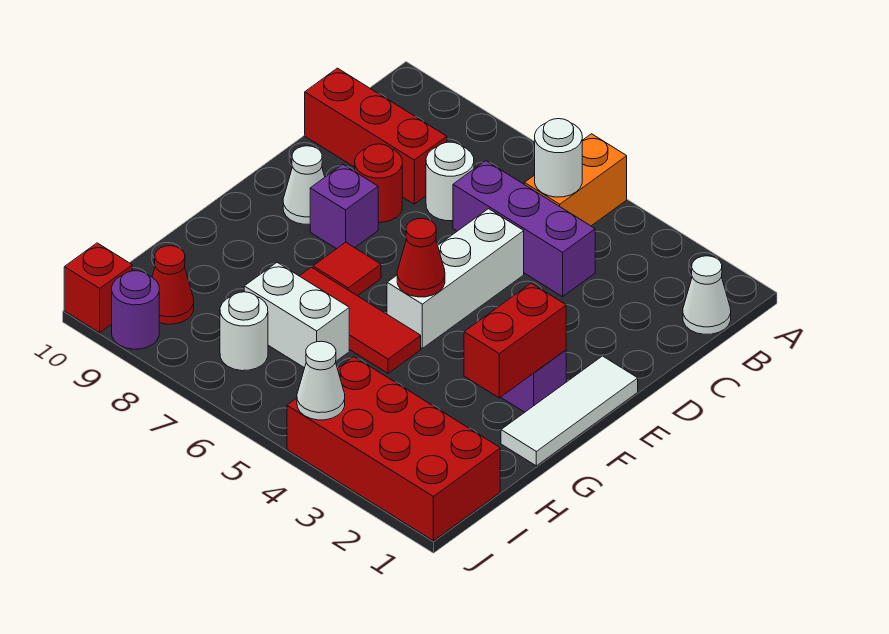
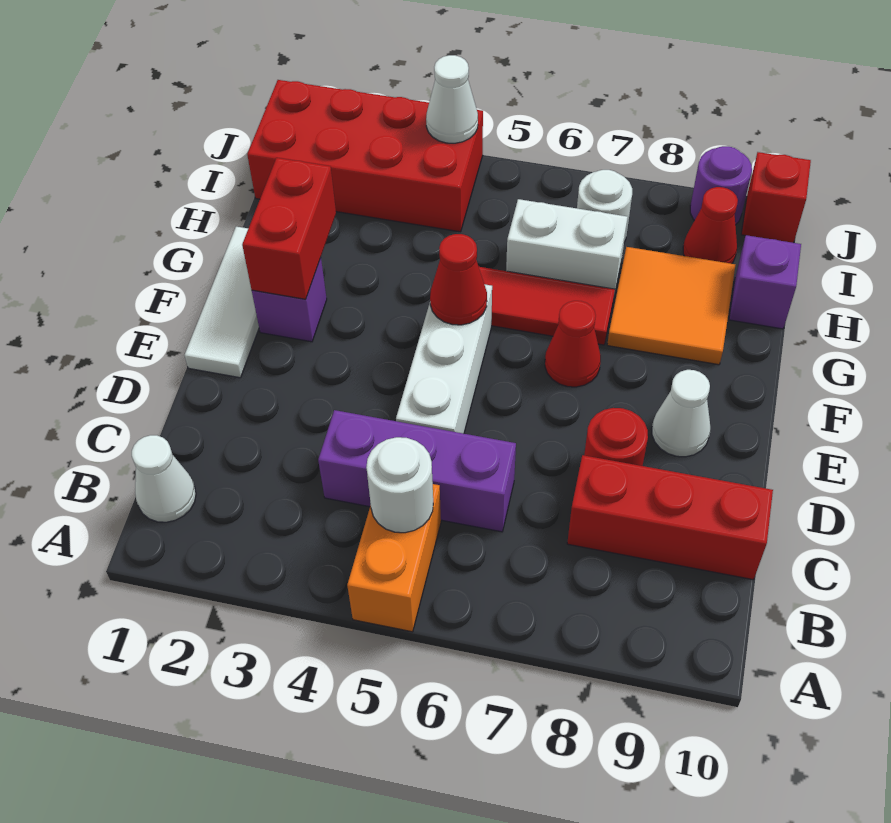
white 1x1 round brick [426,142,474,221] -> none
purple 1x1 brick [310,165,378,249] -> purple 1x1 brick moved to [729,235,801,329]
red 1x1 tile [313,242,381,296] -> red 1x1 cone [545,301,601,387]
none -> orange 2x2 tile [607,247,735,365]

